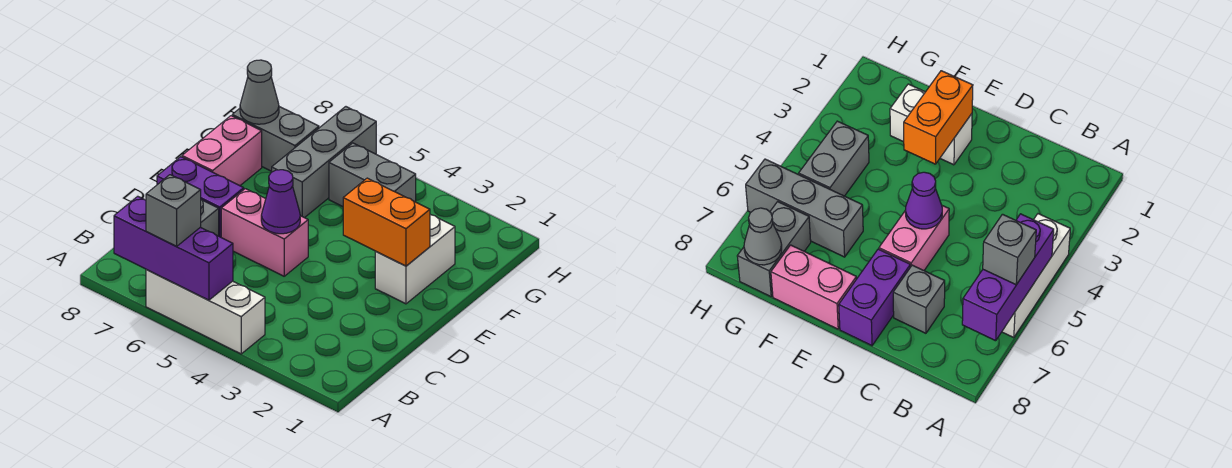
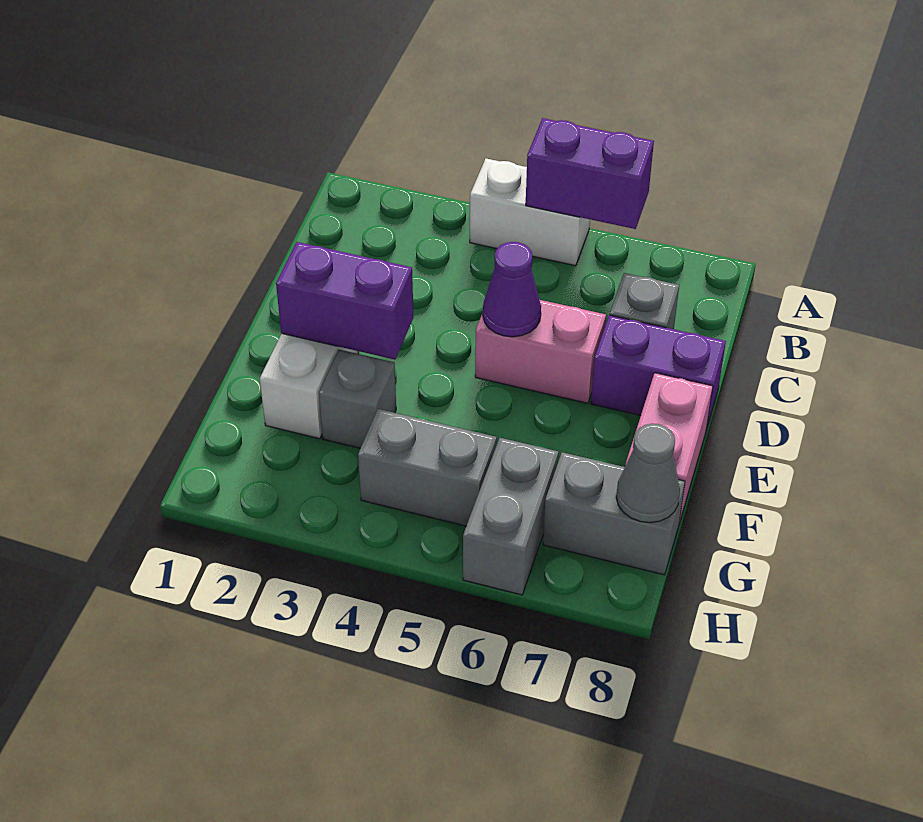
white 1x3 brick [146,270,265,354] -> white 1x2 brick [470,159,590,266]
purple 1x3 brick [114,196,233,300] -> purple 1x2 brick [526,118,654,229]
grey 1x1 brick [146,175,201,246] -> grey 1x1 brick moved to [319,350,396,448]
orange 1x2 brick [343,178,430,266] -> purple 1x2 brick [276,242,413,359]
grey 1x3 brick [272,107,376,218] -> grey 1x2 brick [463,438,559,595]

